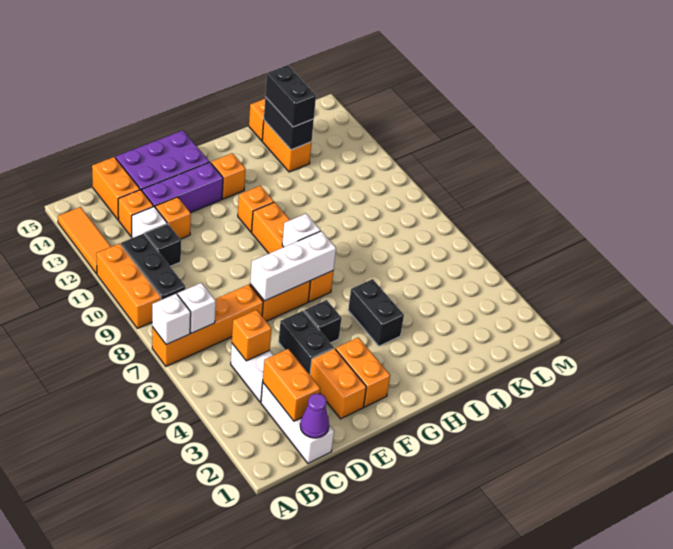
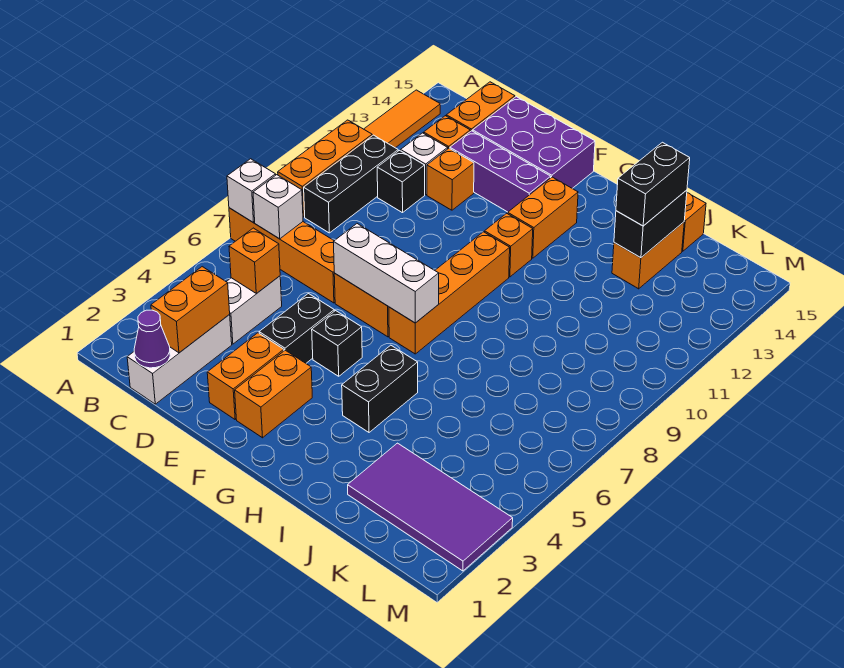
white 1x1 brick [282,214,321,247] -> none
orange 1x1 brick [211,153,246,199] -> orange 1x2 brick [508,177,578,258]
none -> purple 2x4 tile [348,443,513,571]

